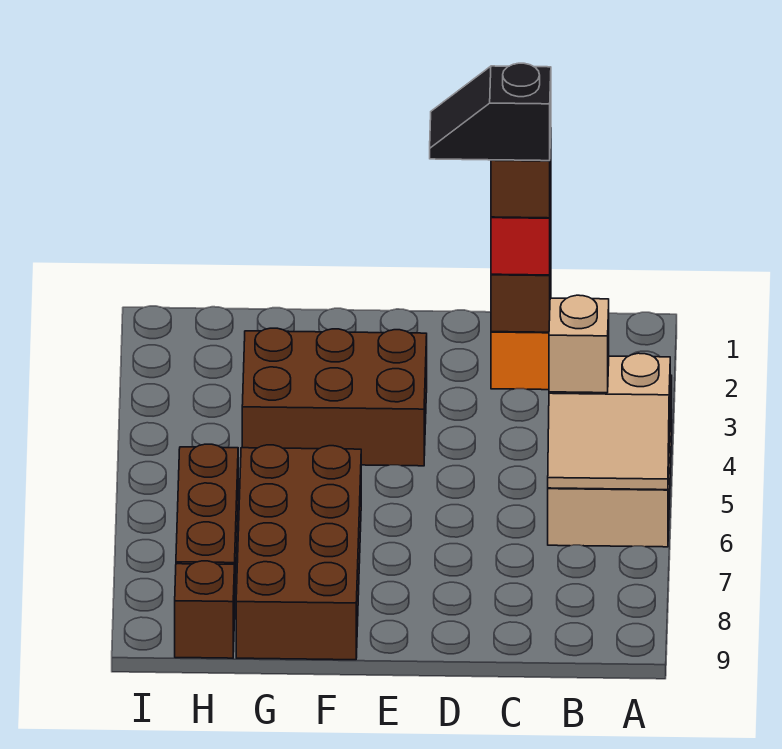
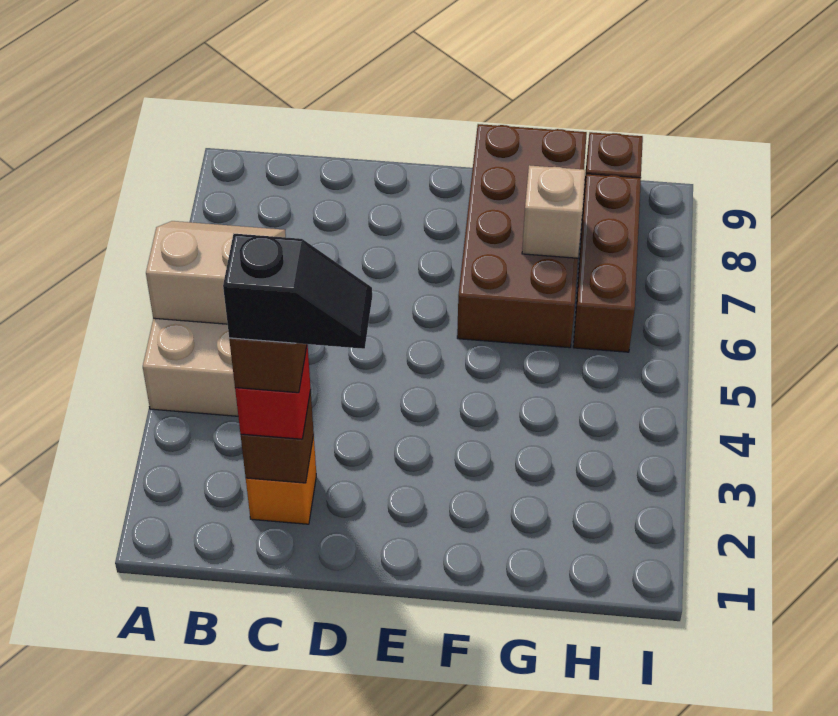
tan 1x1 brick [549,295,609,393] -> tan 1x1 brick moved to [522,165,585,258]
brown 2x3 brick [242,328,427,466] -> none

